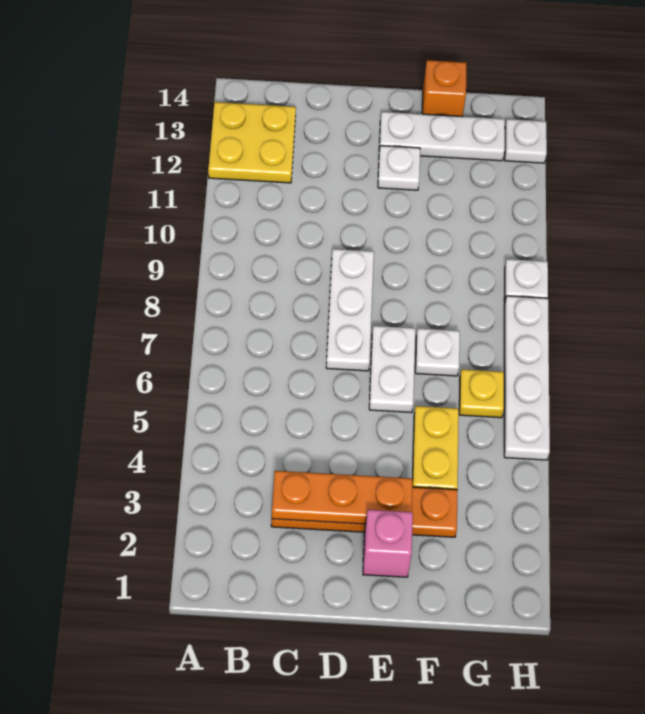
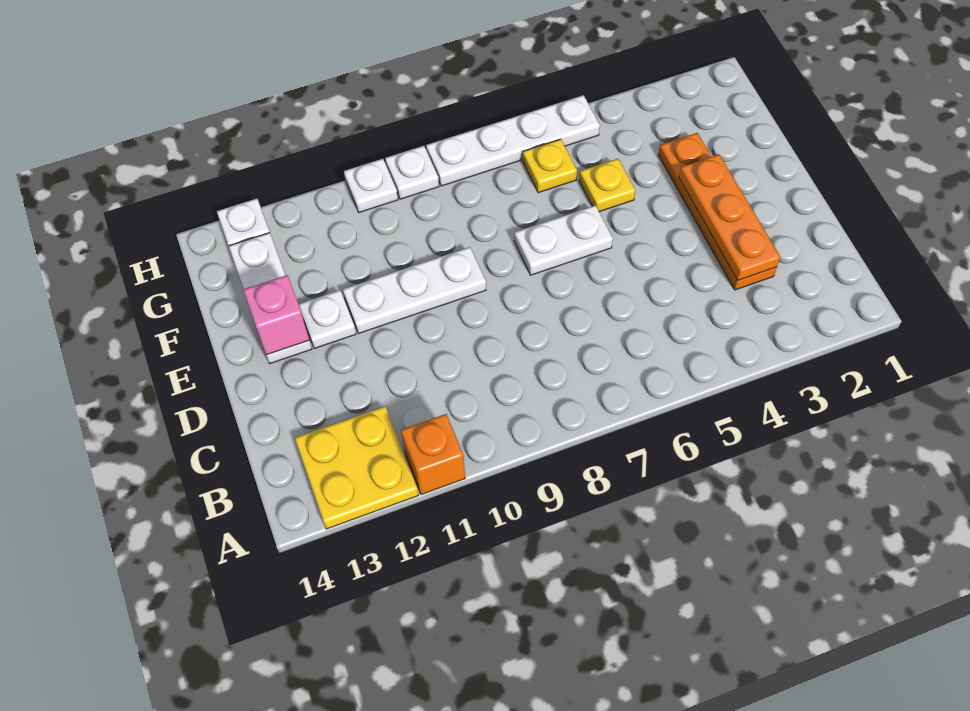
white 1x3 plate [326,249,374,371] -> white 1x3 plate moved to [343,247,486,333]
pink 1x1 brick [363,510,413,577] -> pink 1x1 brick moved to [243,275,309,355]
yellow 1x2 plate [412,406,459,490] -> yellow 1x1 plate [579,159,635,212]
white 1x1 plate [415,328,460,376] -> white 1x1 plate moved to [344,159,398,212]
orange 1x1 brick [422,60,467,116] -> orange 1x1 brick moved to [401,414,465,495]

